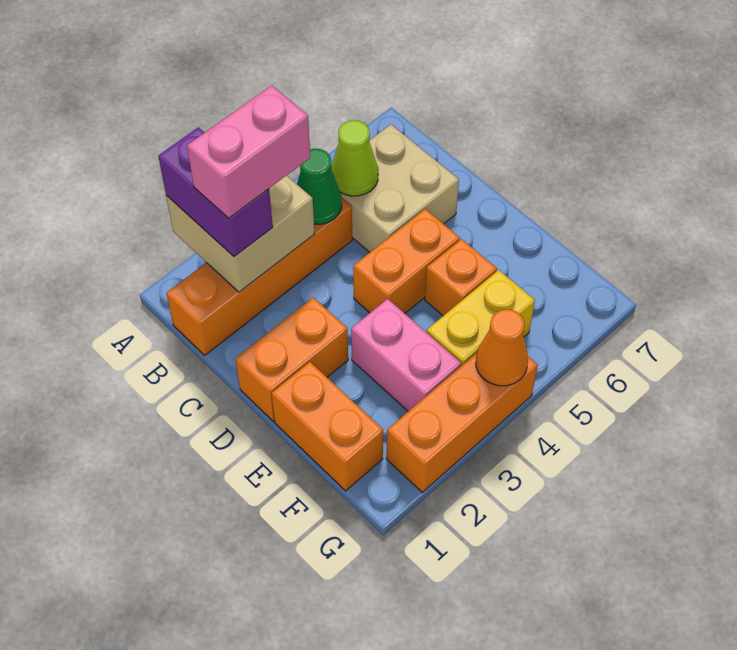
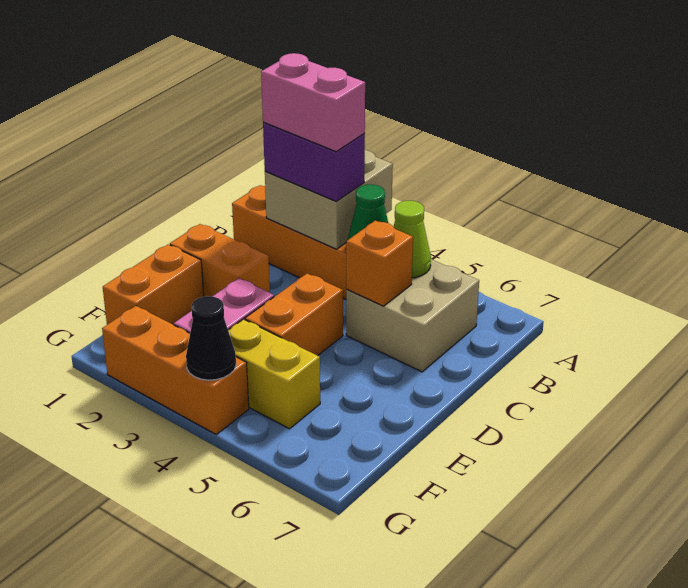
purple 1x2 brick [158,127,273,256] -> purple 1x2 brick turned to [263,122,365,201]
orange 1x2 brick [353,209,460,313] -> orange 1x2 brick turned to [245,273,343,356]
orange 1x1 brick [425,239,497,316] -> orange 1x1 brick moved to [346,221,413,306]
orange 1x1 cone [476,309,528,386] -> black 1x1 cone [186,296,236,380]

